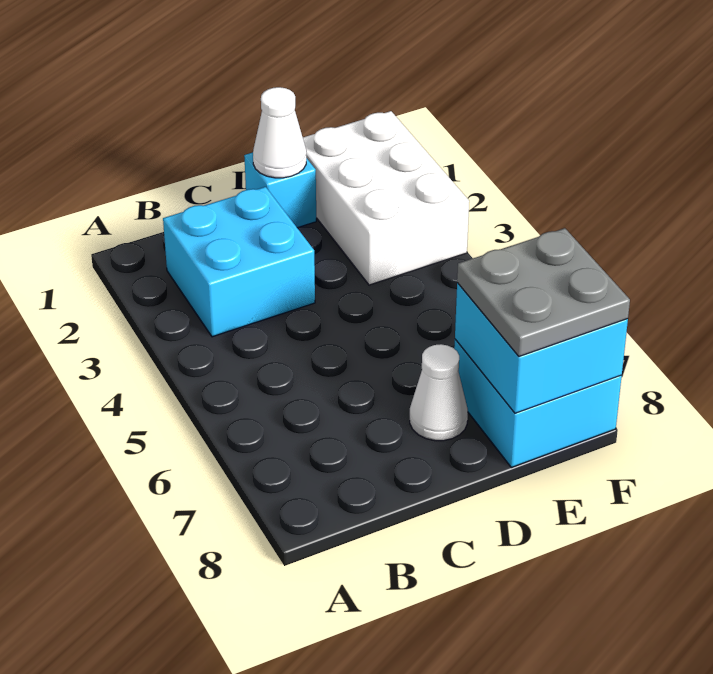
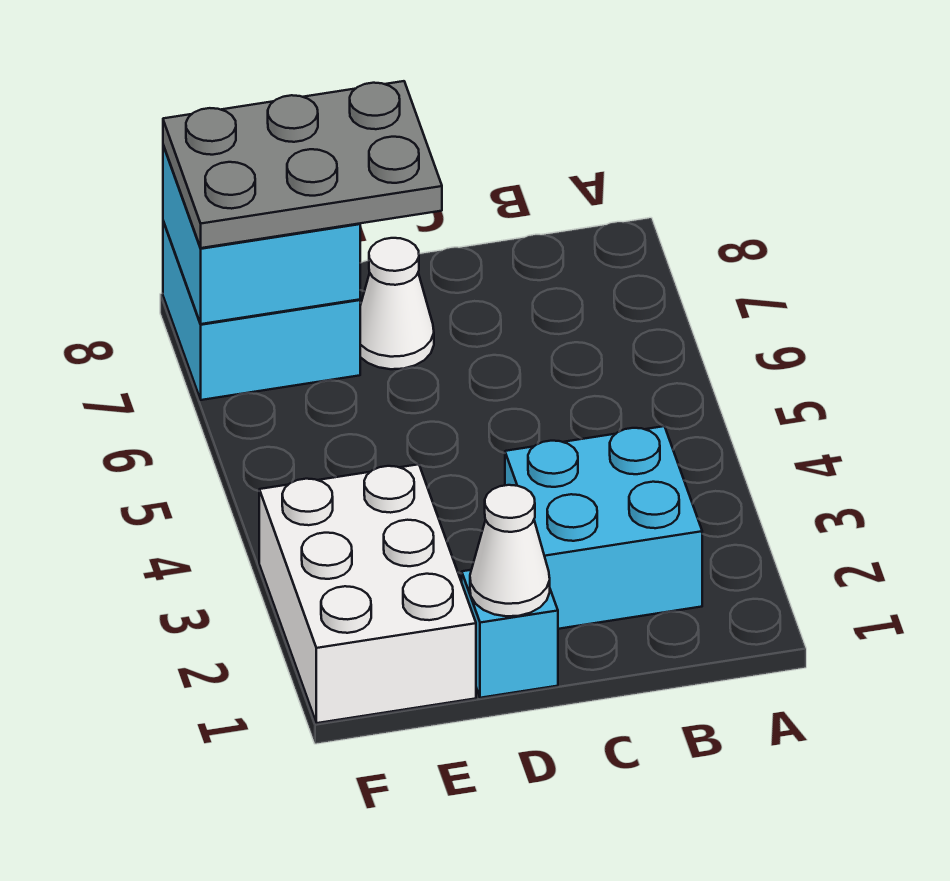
grey 2x2 plate [457,228,630,357] -> grey 2x3 plate [163,81,442,248]

